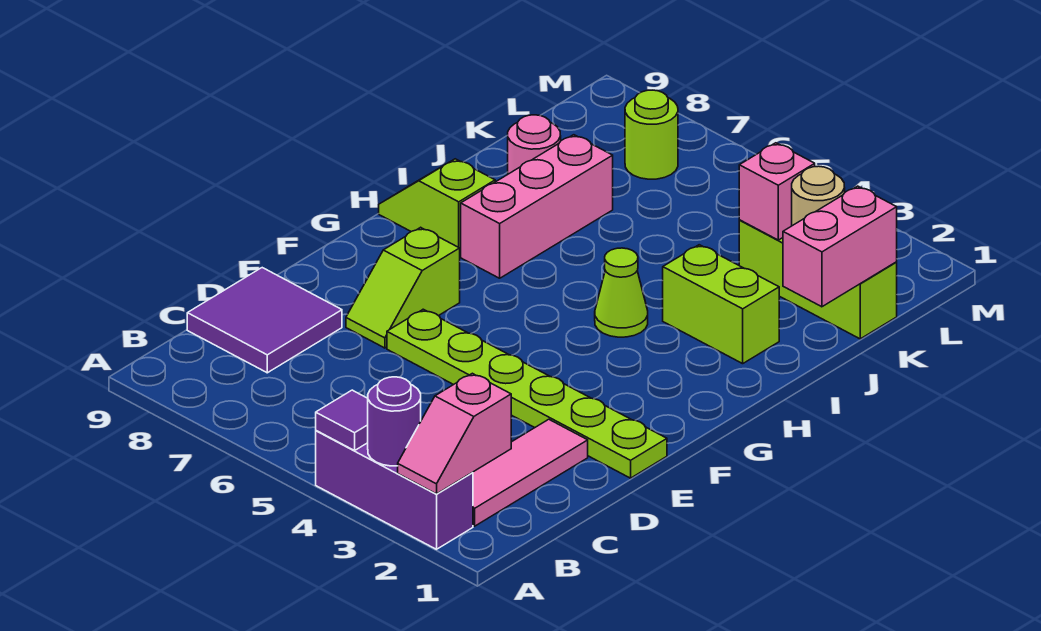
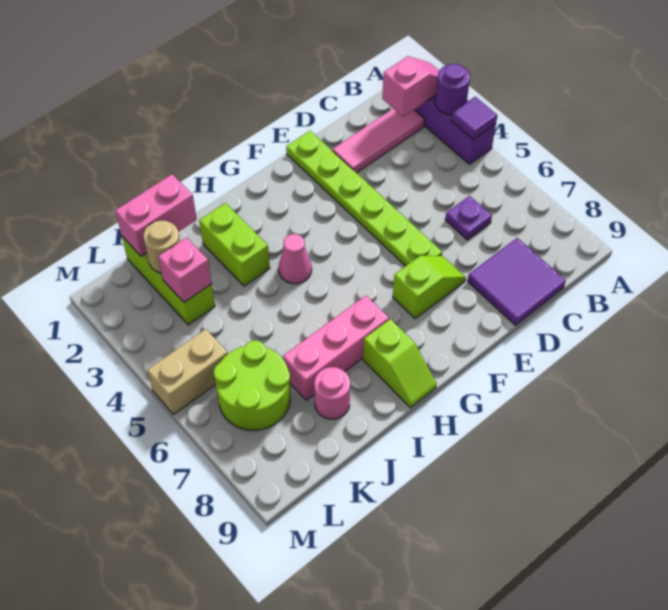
none -> purple 1x1 plate [445,196,492,240]
lime 1x1 cone [595,248,648,337] -> pink 1x1 cone [279,234,312,284]
none -> tan 1x2 brick [147,329,228,414]
lime 1x1 round brick [625,90,678,179] -> lime 2x2 round brick [214,340,290,430]

